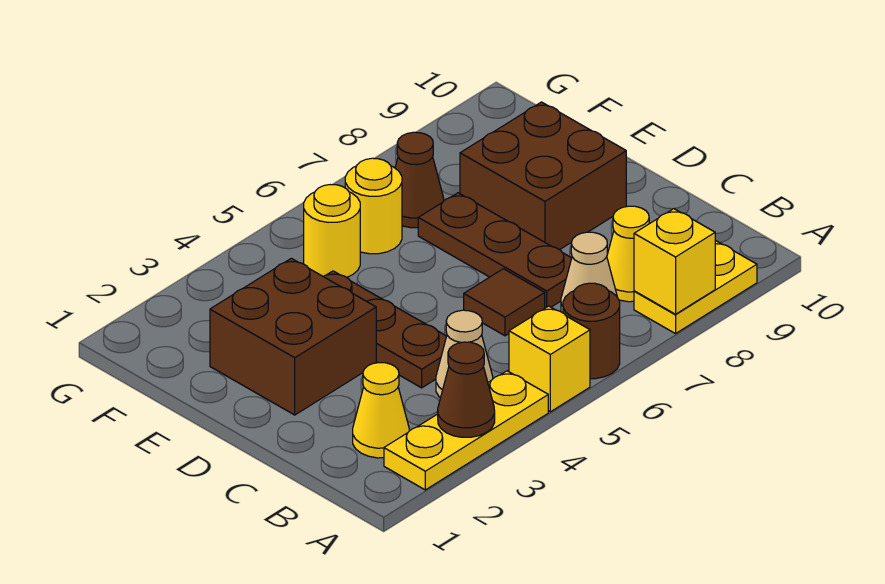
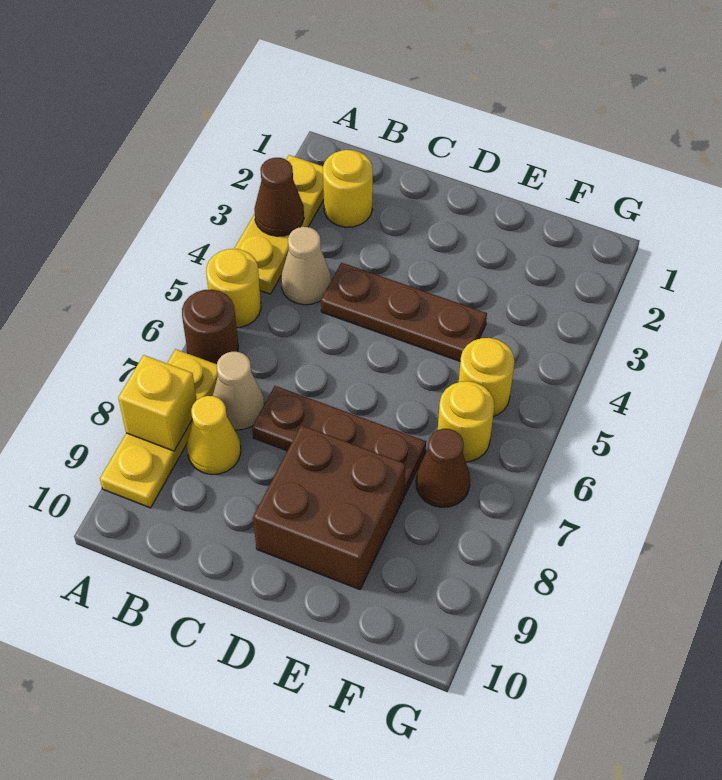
yellow 1x1 brick [509,306,590,412] -> yellow 1x1 round brick [206,249,261,327]
yellow 1x2 plate [634,240,757,334] -> yellow 1x3 plate [100,349,218,508]
yellow 1x1 cone [353,363,409,458] -> yellow 1x1 round brick [323,150,373,227]
brown 1x1 tile [464,269,545,336] -> none
brown 2x2 brick [210,258,376,415] -> none

